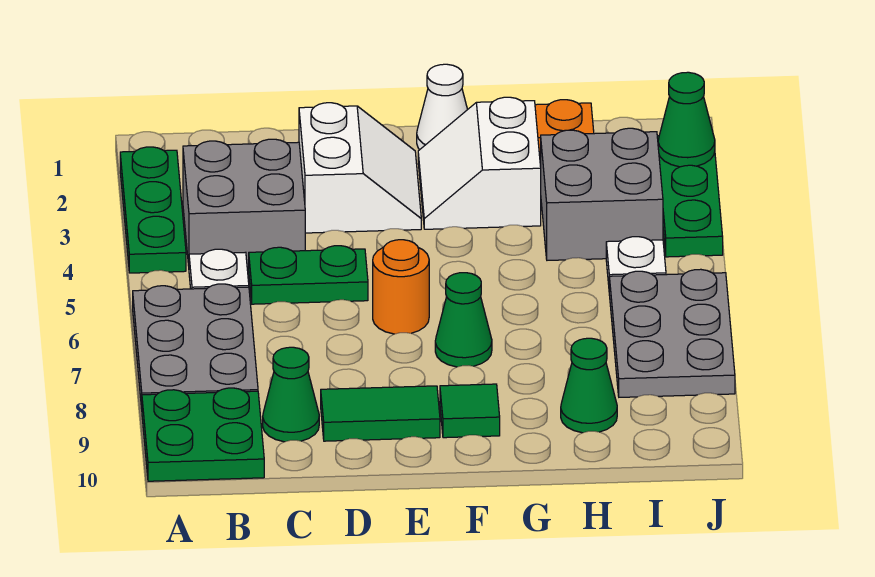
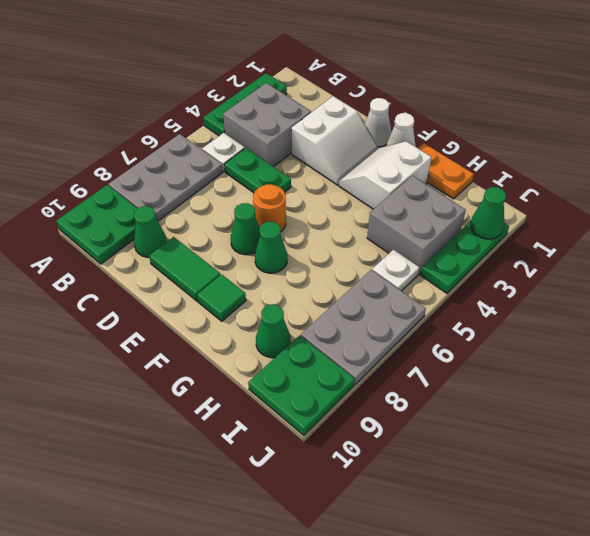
none -> white 1x1 cone [365,98,391,147]
none -> green 1x1 cone [231,203,260,255]
none -> green 2x2 plate [248,336,355,435]

